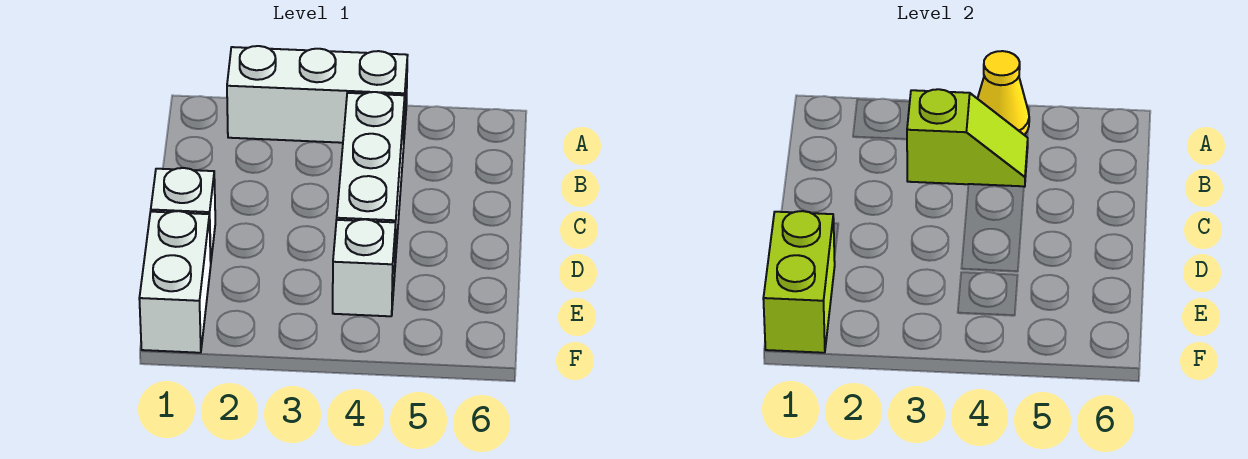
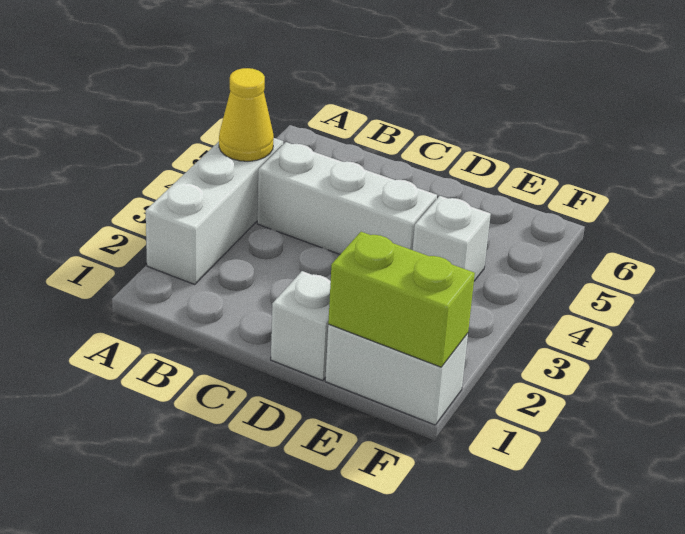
lime 1x2 slope [907,89,1028,187] -> none

